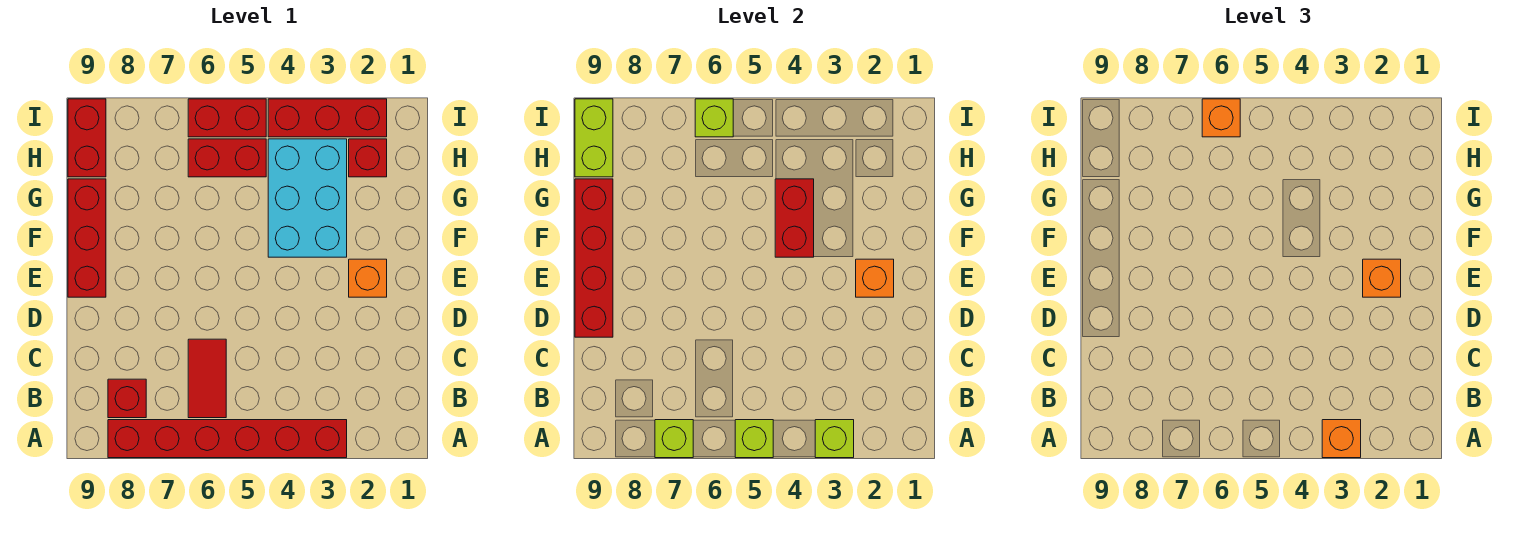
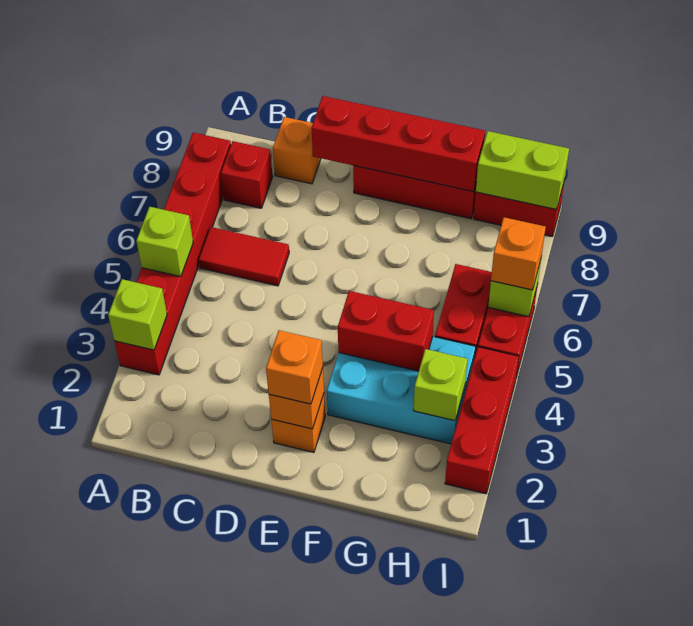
orange 1x1 brick [1322,420,1361,458] -> orange 1x1 brick moved to [273,117,321,184]
lime 1x1 brick [655,420,693,458] -> lime 1x1 brick moved to [414,349,467,421]
red 1x1 brick [349,139,387,177] -> none

